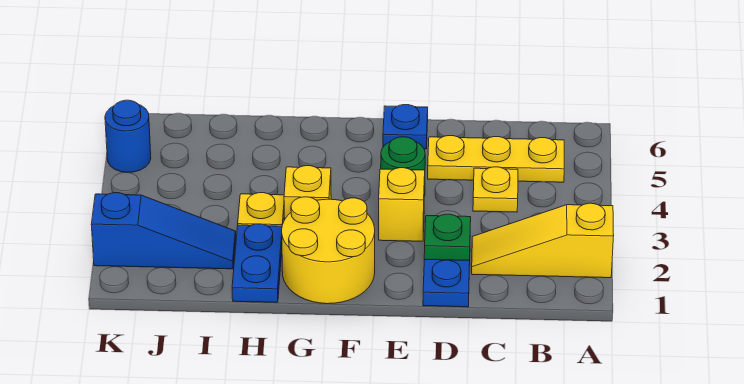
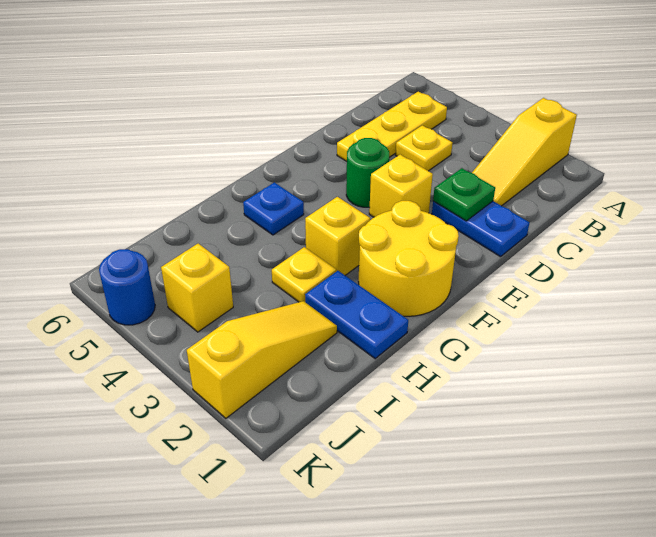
blue 1x1 plate [383,105,428,149] -> blue 1x1 plate moved to [243,182,304,235]
blue 1x3 slope [91,193,236,269] -> yellow 1x3 slope [187,301,337,418]
none -> yellow 1x1 brick [161,244,233,332]

